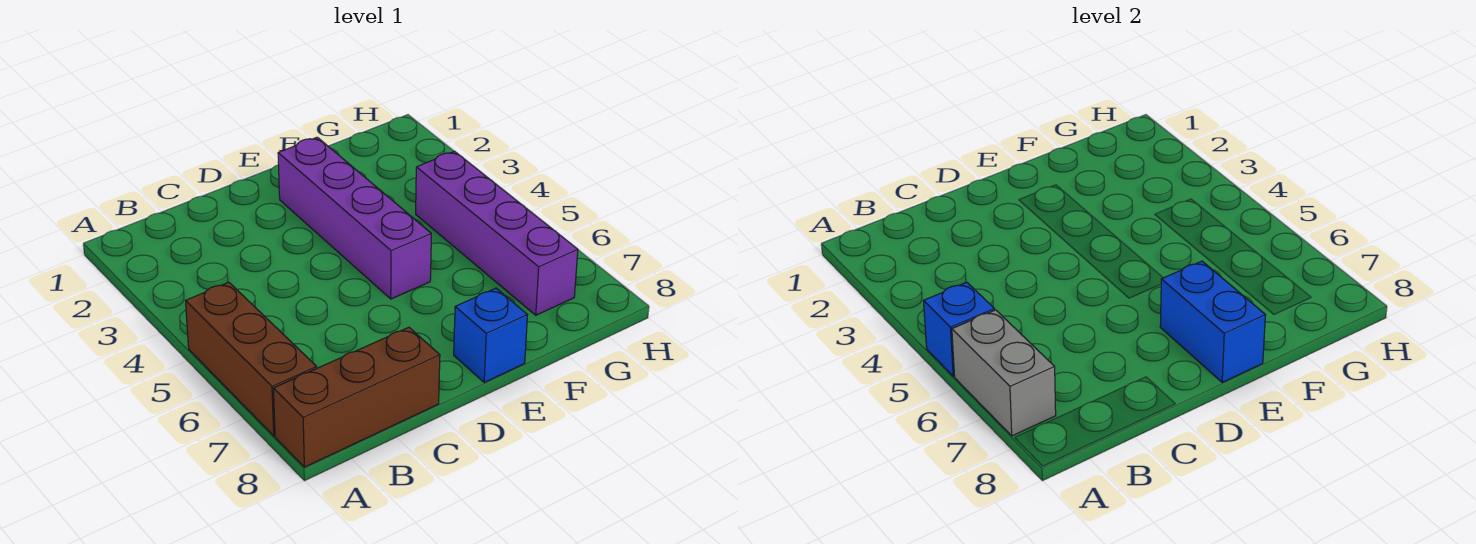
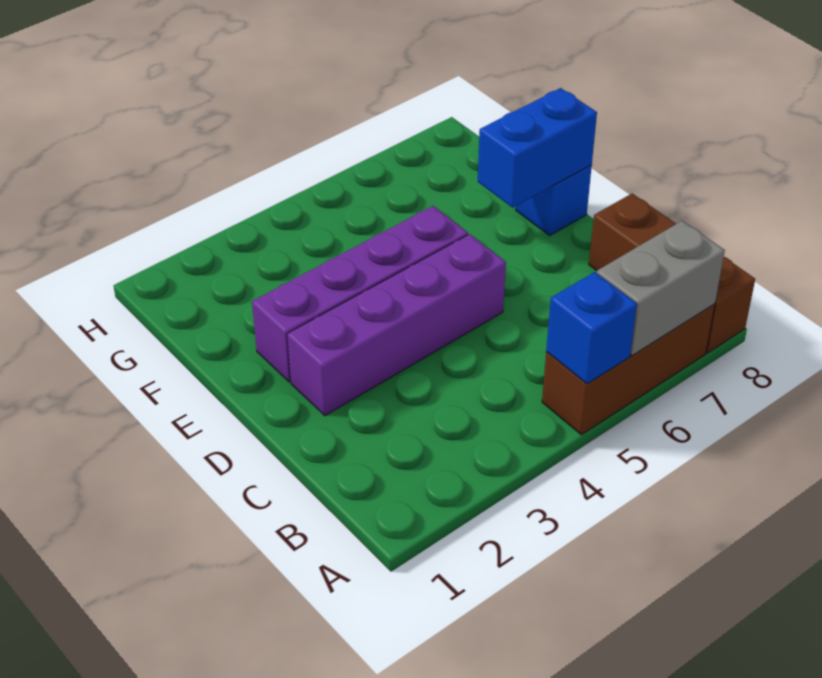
purple 1x4 brick [416,151,578,315] -> purple 1x4 brick moved to [287,234,506,416]

